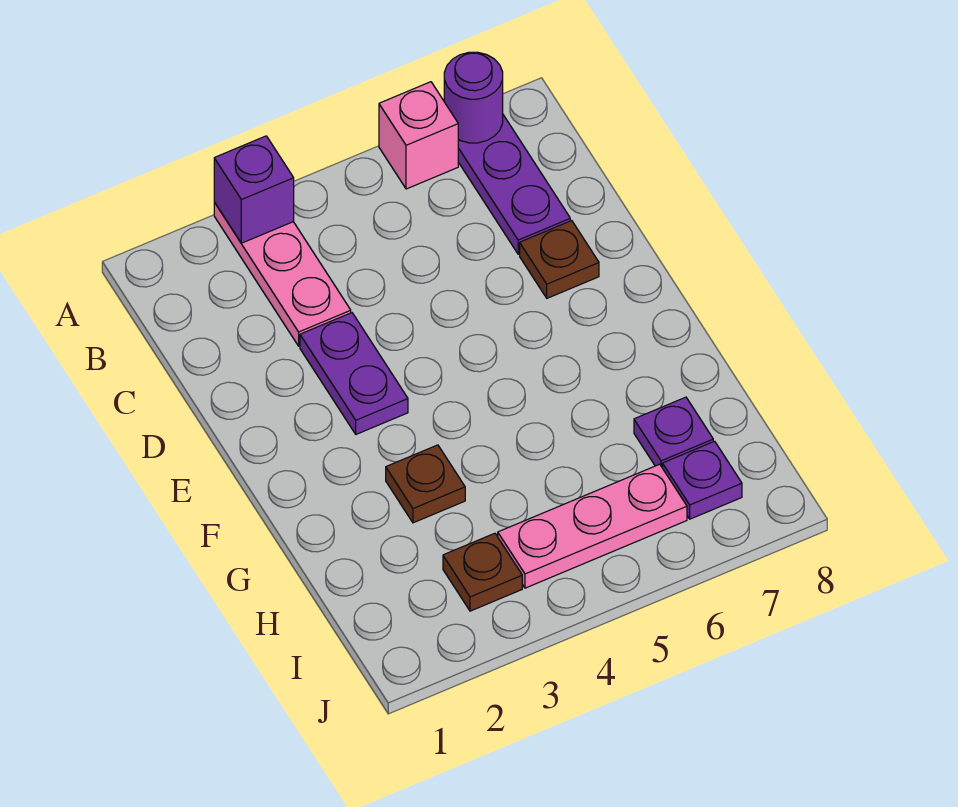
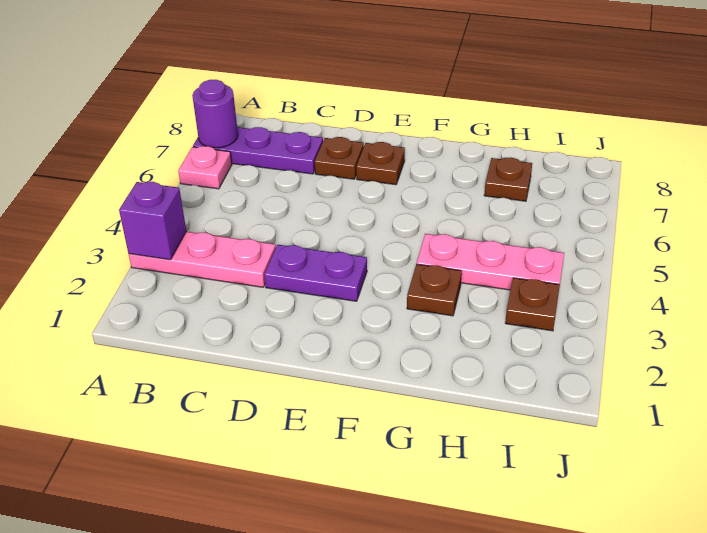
pink 1x1 brick [379,82,458,189] -> pink 1x1 plate [178,146,232,189]
none -> brown 1x1 plate [356,142,405,185]
purple 1x1 plate [634,397,713,467] -> brown 1x1 plate [484,157,532,201]
pink 1x3 plate [498,464,687,588] -> pink 1x3 plate turned to [417,234,564,290]
purple 1x1 plate [662,441,742,519] -> none

